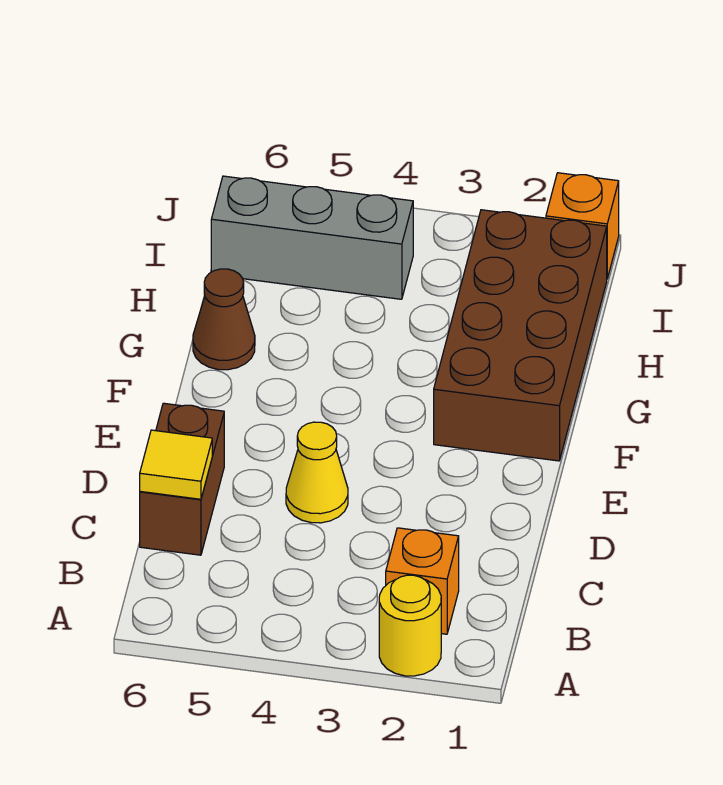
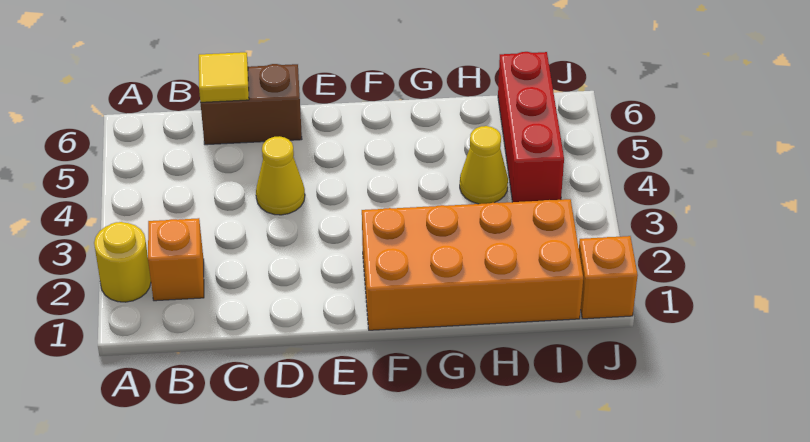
brown 2x4 brick [434,210,607,461] -> orange 2x4 brick [362,199,583,330]
brown 1x1 cone [193,269,255,370] -> none
none -> yellow 1x1 cone [460,126,508,204]
grey 1x3 brick [211,176,413,299] -> red 1x3 brick [498,52,564,202]

